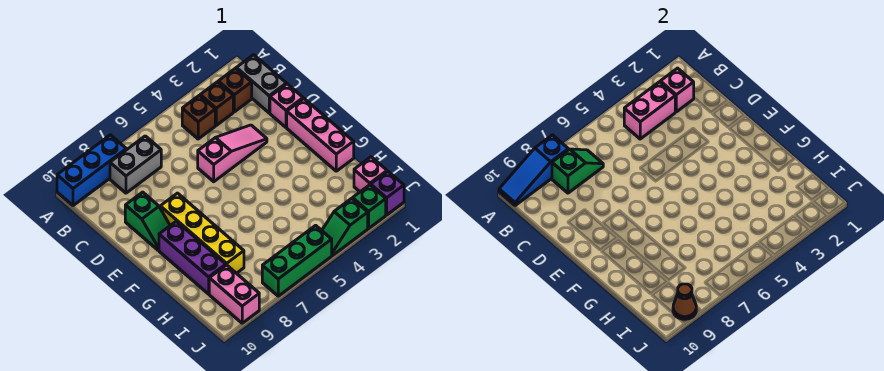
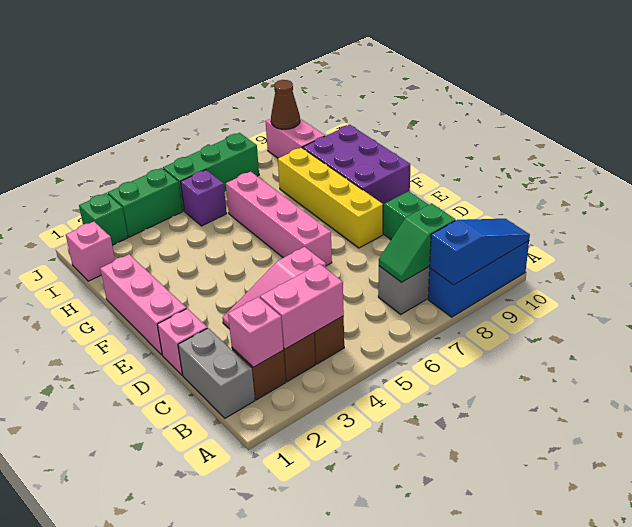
none -> pink 1x4 brick [226,172,332,266]
purple 1x3 brick [159,221,226,294] -> purple 2x3 brick [303,125,410,204]
purple 1x1 brick [371,171,404,215] -> purple 1x1 brick moved to [181,170,227,226]
green 1x2 slope [322,198,368,256] -> green 1x2 brick [108,168,182,237]

